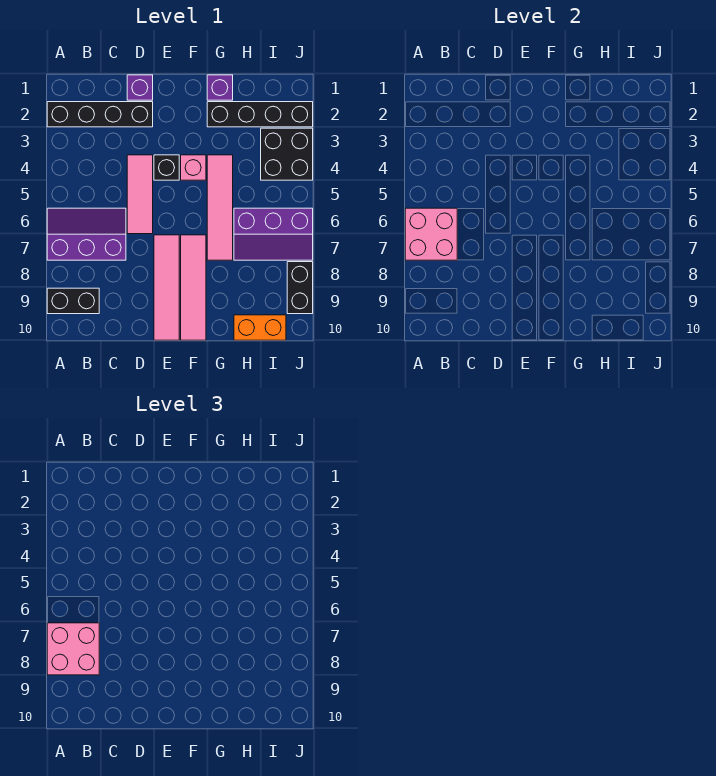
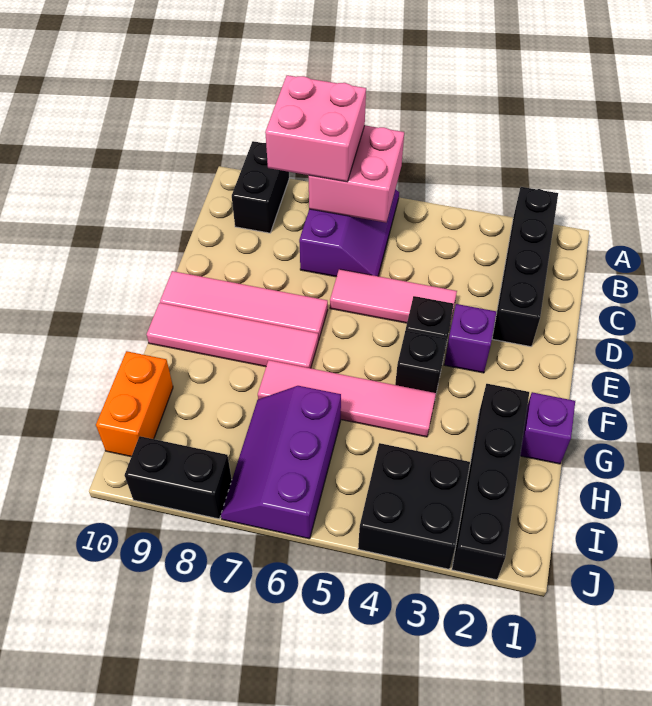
purple 1x1 brick [127,75,153,100] -> purple 1x1 brick moved to [444,304,497,373]
pink 1x1 brick [181,155,206,180] -> black 1x1 brick [395,330,447,393]

